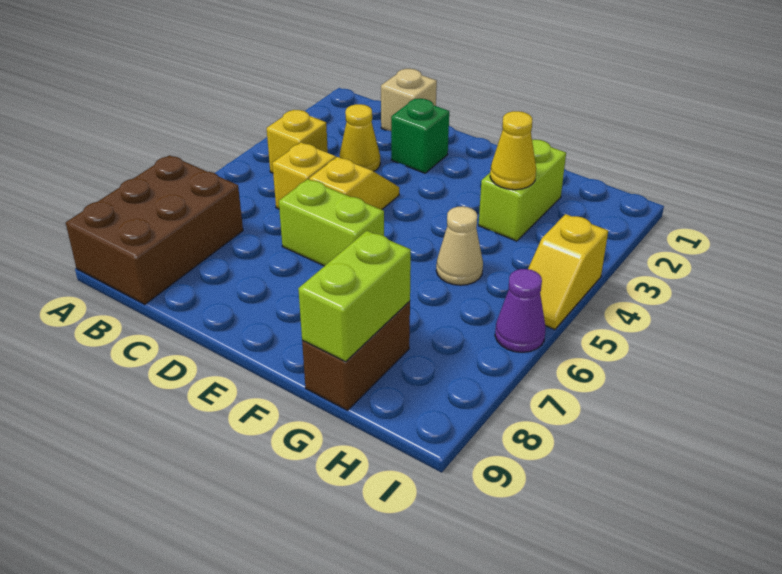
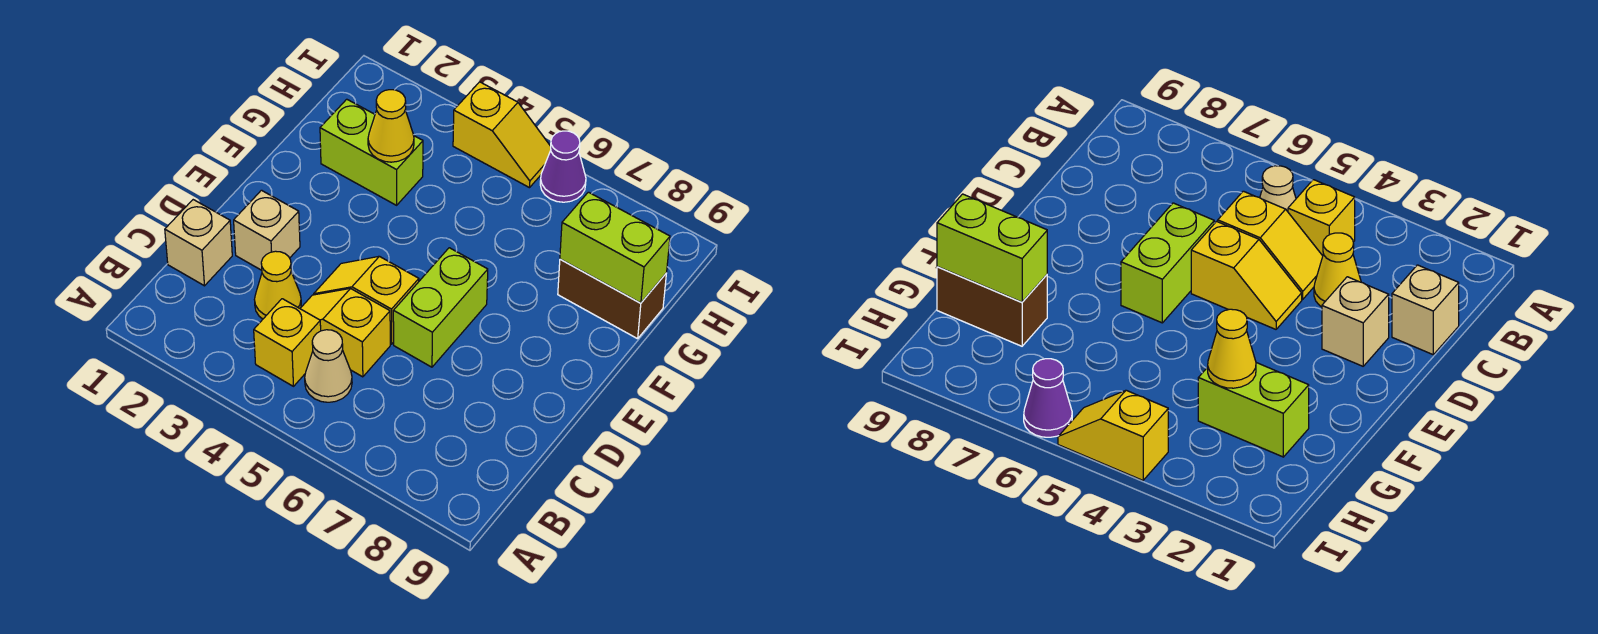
brown 2x3 brick [66,155,243,304] -> none
green 1x1 brick [391,99,449,173] -> tan 1x1 brick [234,190,300,270]
tan 1x1 cone [436,206,483,285] -> tan 1x1 cone moved to [305,330,352,402]

